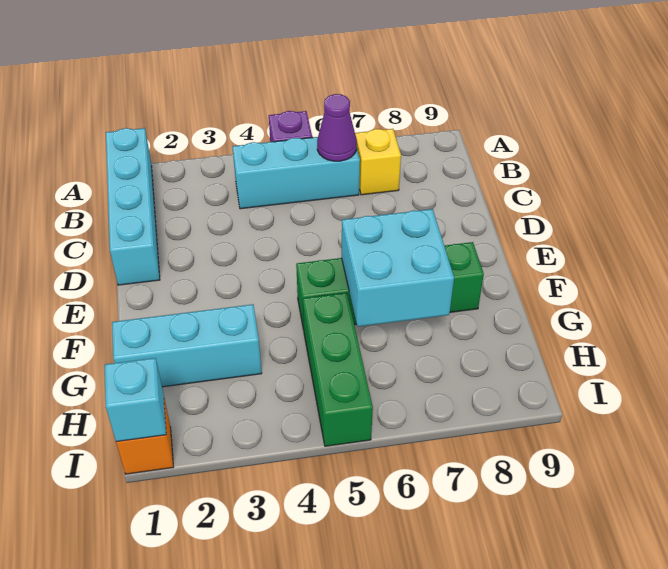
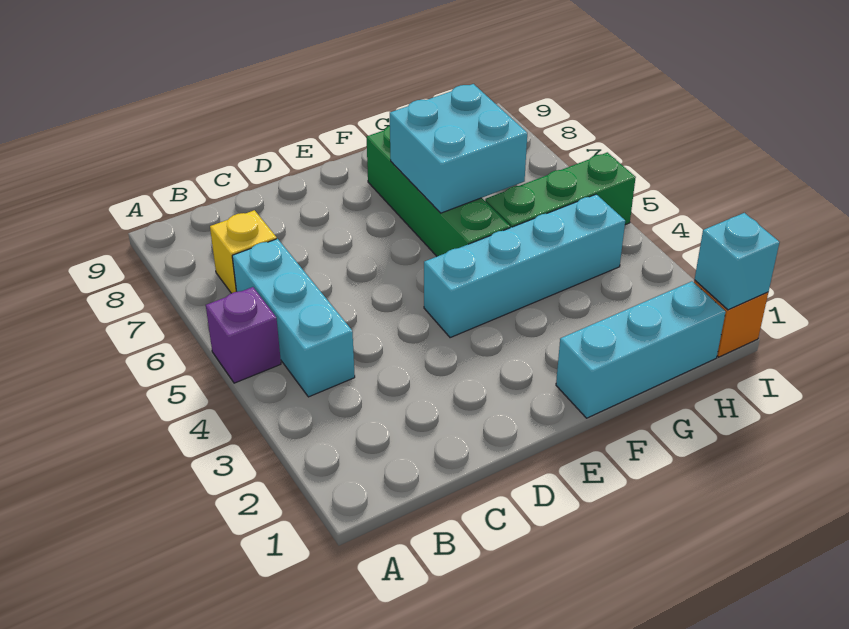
cyan 1x4 brick [106,128,160,285] -> cyan 1x4 brick moved to [424,194,625,338]
purple 1x1 cone [317,94,357,161] -> none
cyan 1x3 brick [112,304,262,387] -> cyan 1x3 brick turned to [556,281,725,418]

